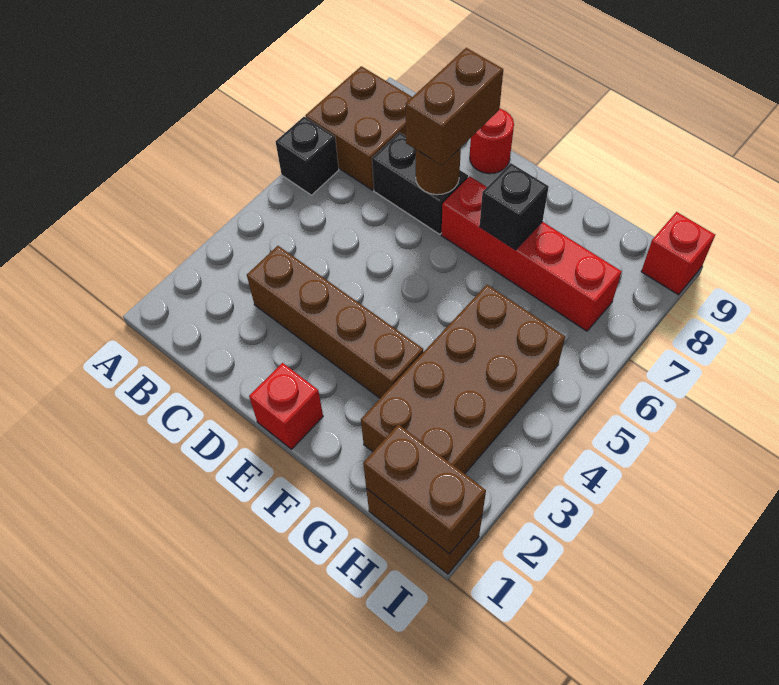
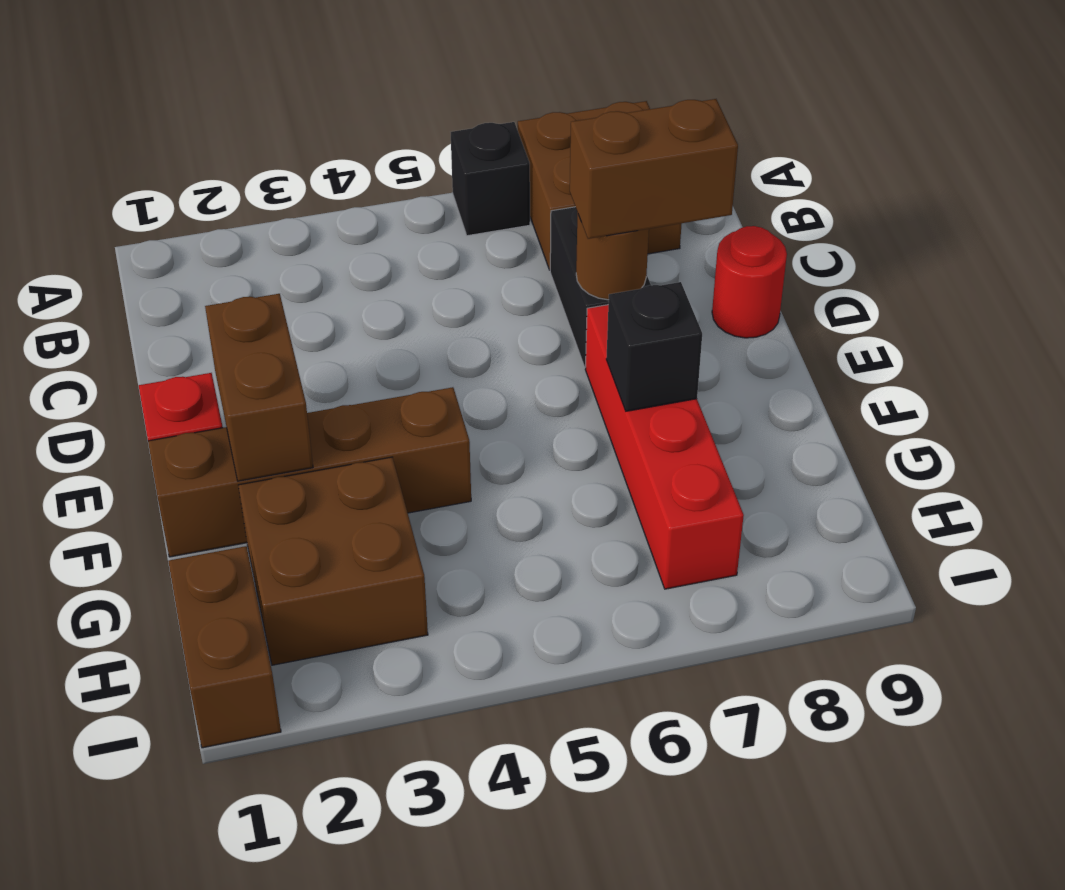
brown 1x4 brick [247,246,423,398] -> brown 1x4 brick turned to [148,387,471,557]
brown 2x4 brick [361,285,565,474] -> brown 2x2 brick [238,457,428,665]
brown 1x2 brick [363,424,486,554] -> brown 1x2 brick moved to [205,294,313,481]
red 1x1 brick [641,212,715,295] -> none

